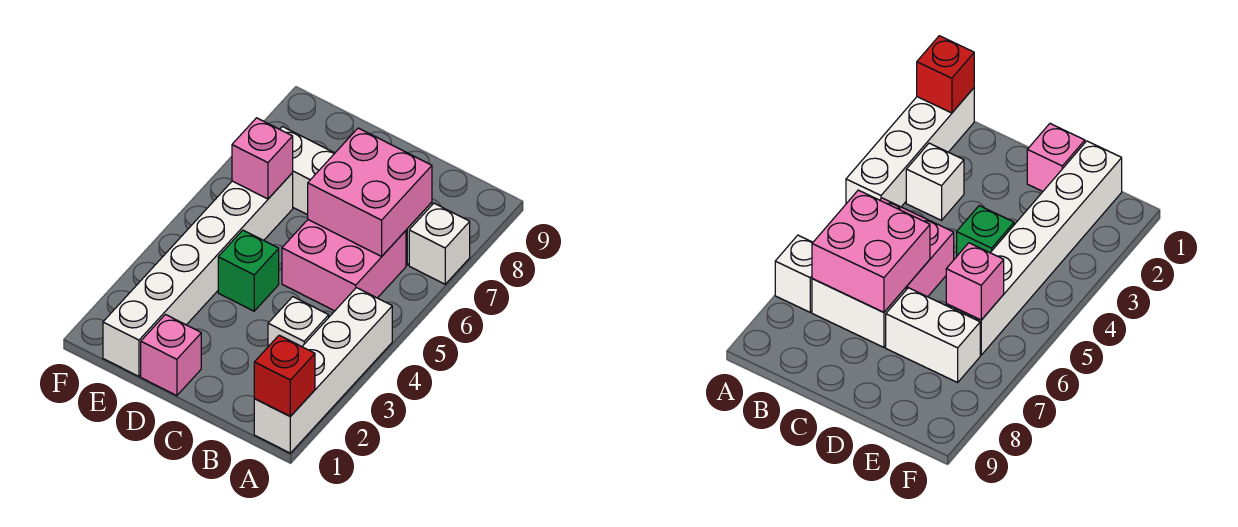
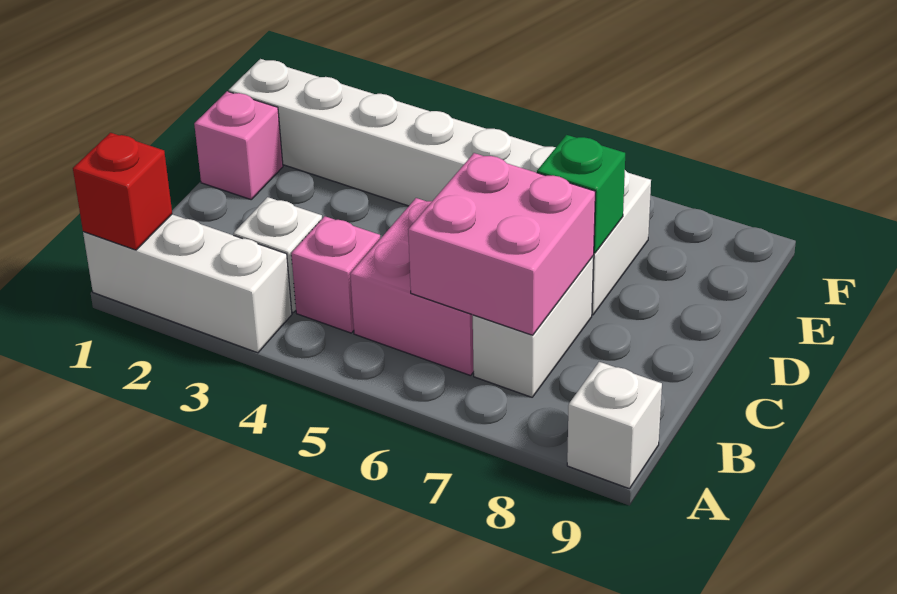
white 1x4 brick [254,288,392,453] -> white 1x3 brick [83,214,292,353]
white 1x1 brick [409,203,470,284] -> white 1x1 brick moved to [567,362,662,489]
green 1x1 brick [218,230,279,311] -> green 1x1 brick moved to [537,135,625,253]
pink 1x1 brick [232,118,293,199] -> pink 1x1 brick moved to [291,216,380,333]

